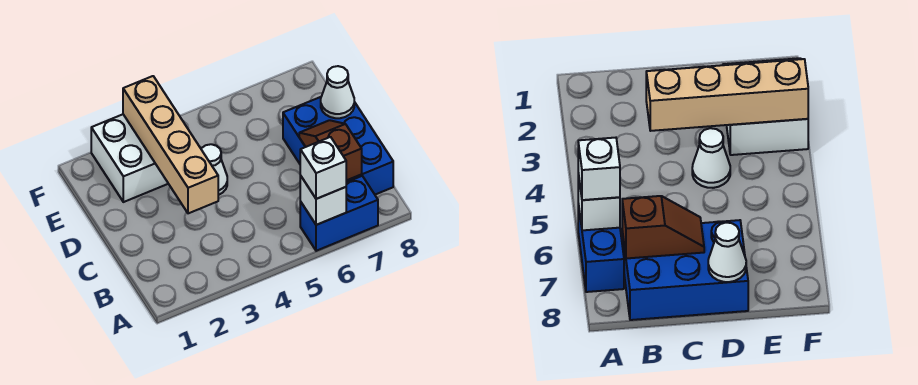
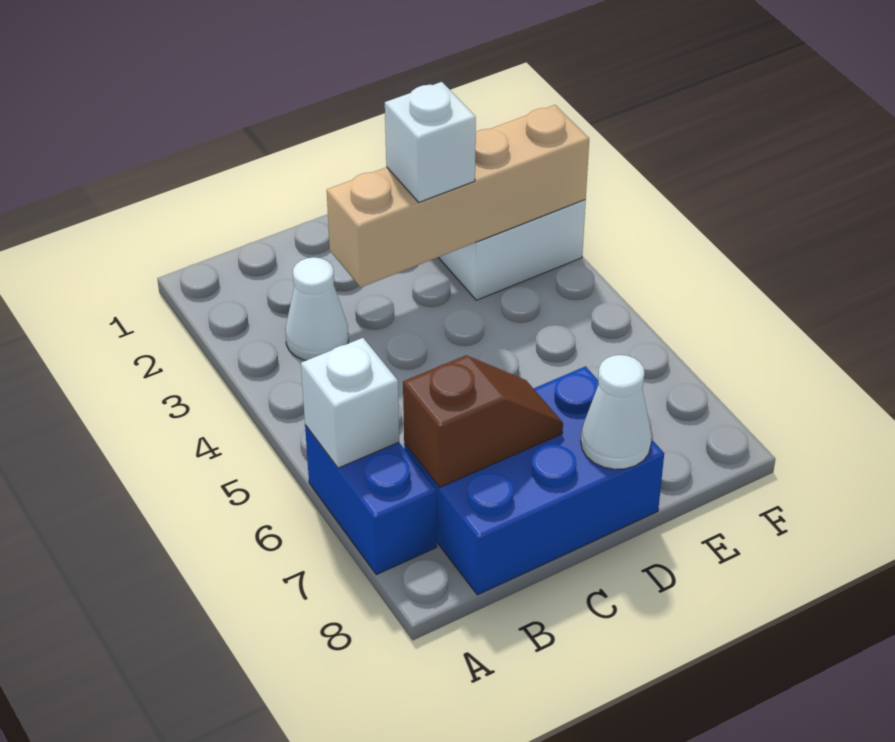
white 1x1 brick [300,137,347,199] -> white 1x1 brick moved to [385,82,476,202]
white 1x1 cone [201,144,227,195] -> white 1x1 cone moved to [285,257,348,360]

